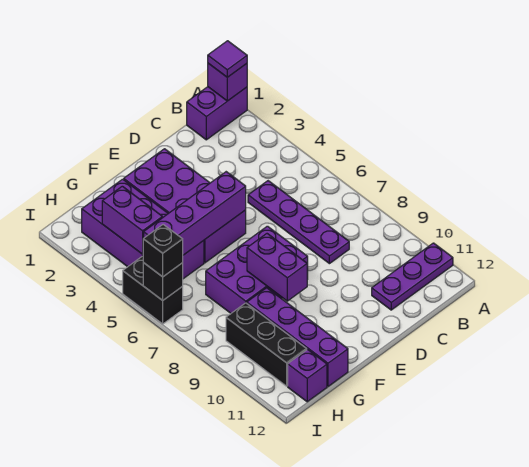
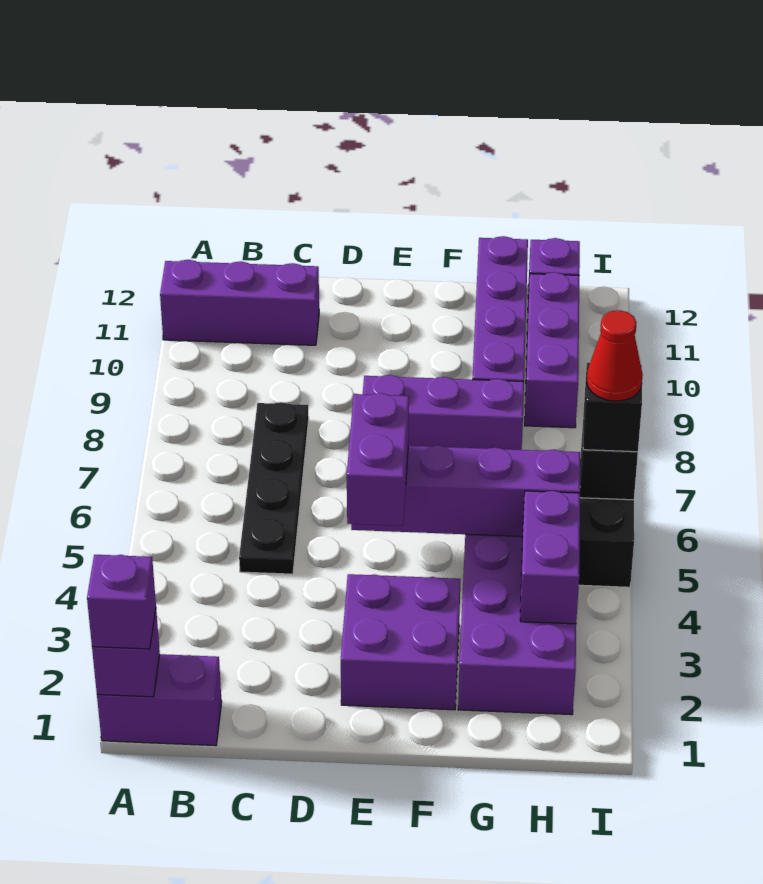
purple 1x1 tile [208,41,247,77] -> purple 1x1 brick [87,555,156,649]
purple 1x3 plate [372,243,453,310] -> purple 1x3 brick [160,260,319,345]
purple 1x4 plate [248,181,349,264] -> black 1x4 plate [239,402,309,574]
purple 2x4 brick [124,149,246,263] -> purple 2x2 brick [341,574,460,710]
purple 2x3 brick [206,226,308,313] -> purple 1x3 brick [363,375,524,450]
purple 1x2 brick [247,234,307,301] -> purple 1x2 brick moved to [347,393,409,526]
black 1x3 brick [226,303,307,386] -> purple 1x3 brick [525,272,579,428]
none -> red 1x1 cone [587,310,643,401]

